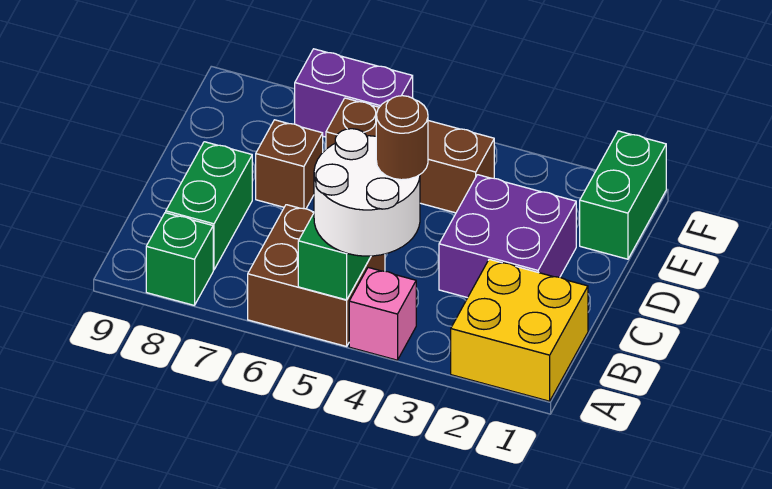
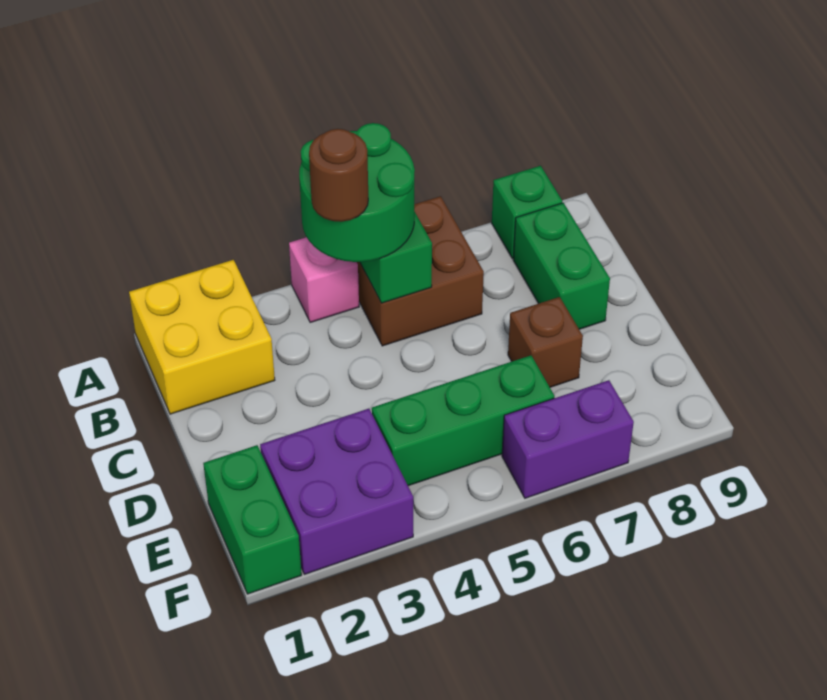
white 2x2 round brick [314,129,420,256] -> green 2x2 round brick [299,123,415,262]
purple 2x2 brick [439,175,576,298] -> purple 2x2 brick moved to [260,409,413,574]
brown 1x3 brick [326,98,494,213] -> green 1x3 brick [372,355,555,486]

